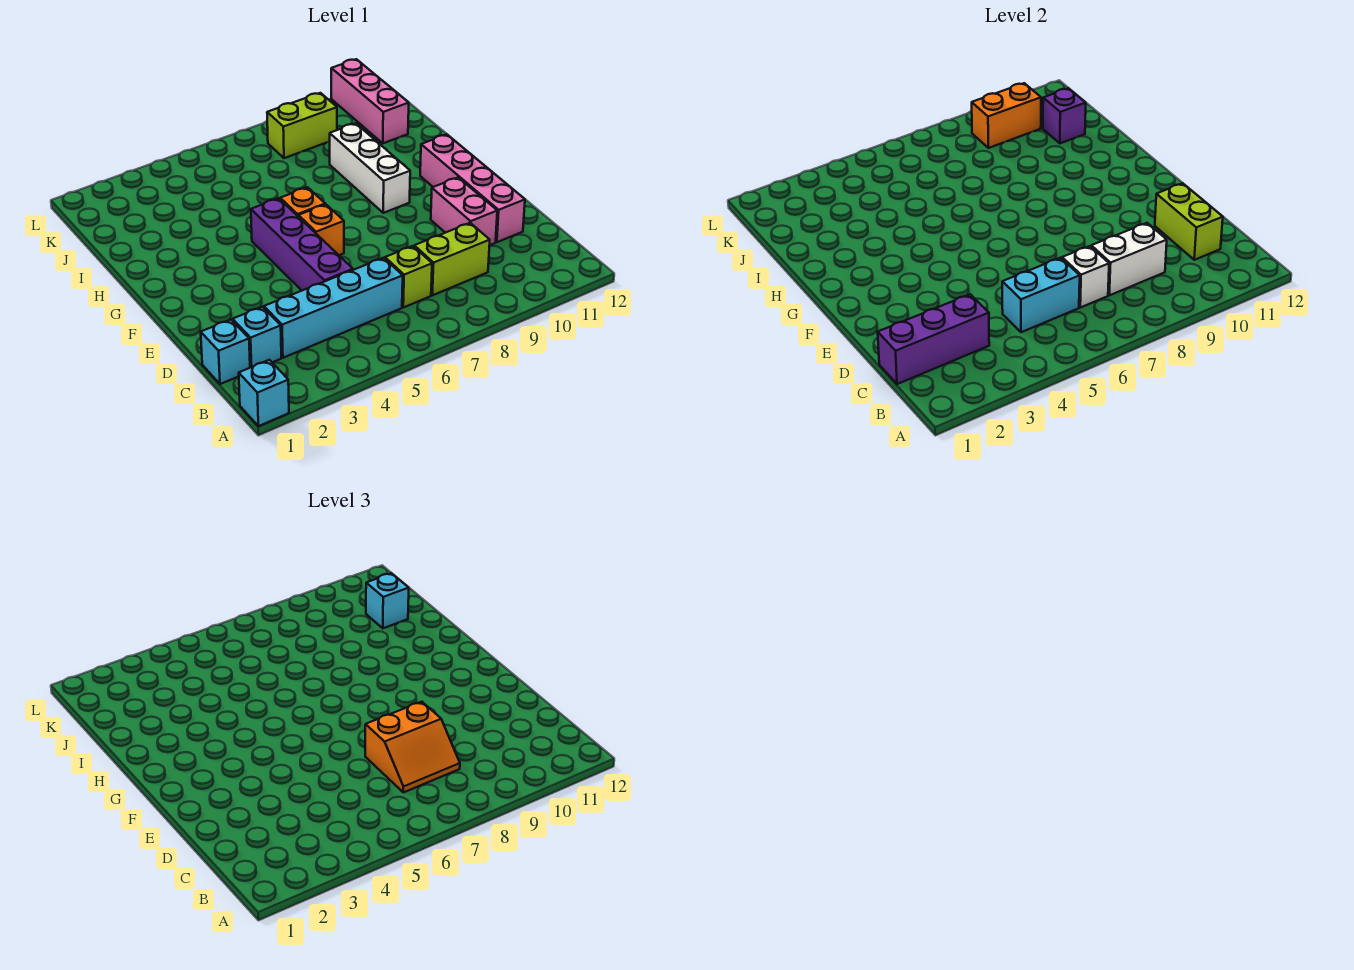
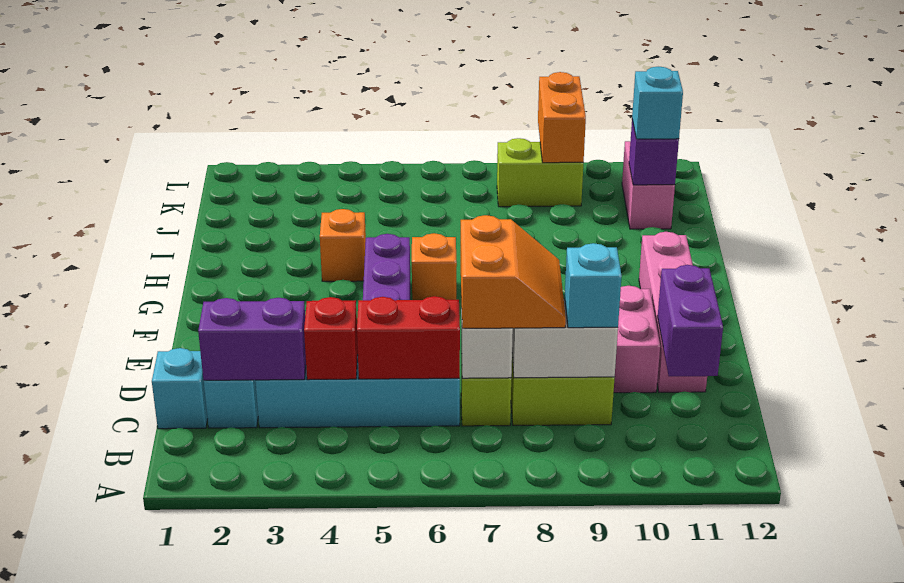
cyan 1x1 brick [239,360,289,426] -> cyan 1x1 brick moved to [565,243,622,328]
purple 1x3 brick [878,294,989,384] -> purple 1x2 brick [198,298,306,380]
none -> red 1x1 brick [304,297,358,380]
cyan 1x2 brick [1002,258,1080,332] -> red 1x2 brick [357,296,460,379]
orange 2x2 slope [365,702,460,792] -> orange 2x2 slope turned to [461,215,566,328]
lime 1x2 brick [1155,183,1223,260] -> purple 1x2 brick [658,265,723,376]
orange 1x1 brick [298,204,344,255] -> orange 1x1 brick moved to [320,209,366,281]
white 1x3 brick [330,123,410,213] -> none
pink 1x3 brick [331,59,409,143] -> pink 1x2 brick [622,141,675,229]
orange 1x2 brick [972,83,1041,148] -> orange 1x2 brick turned to [538,72,586,163]

